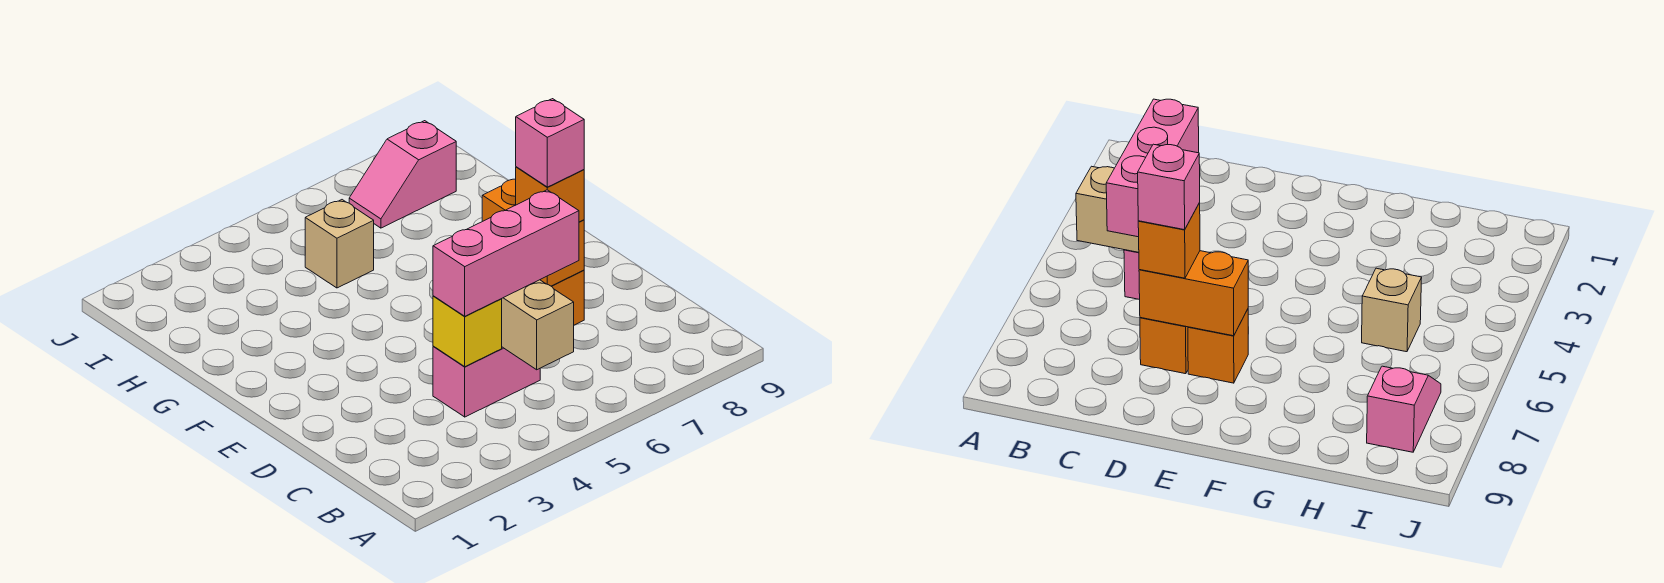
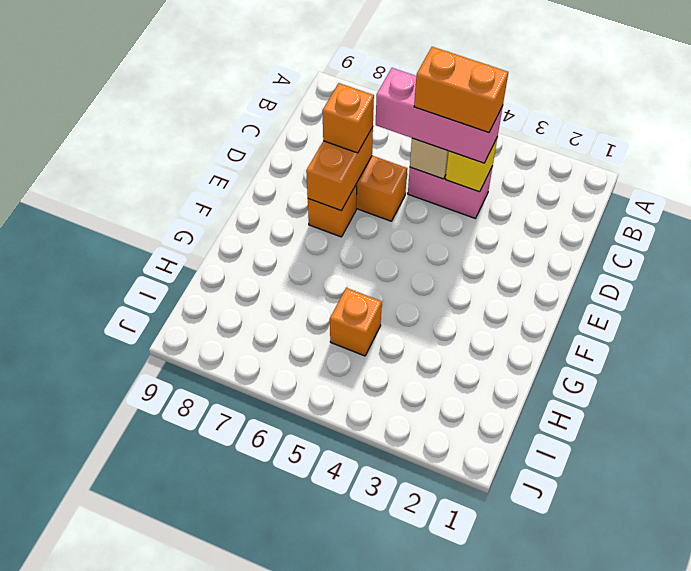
none -> orange 1x2 brick [414,47,508,133]
pink 1x1 brick [516,99,584,187] -> none
tan 1x1 brick [305,200,374,288] -> orange 1x1 brick [330,288,382,356]
pink 1x2 slope [349,121,456,228] -> none

